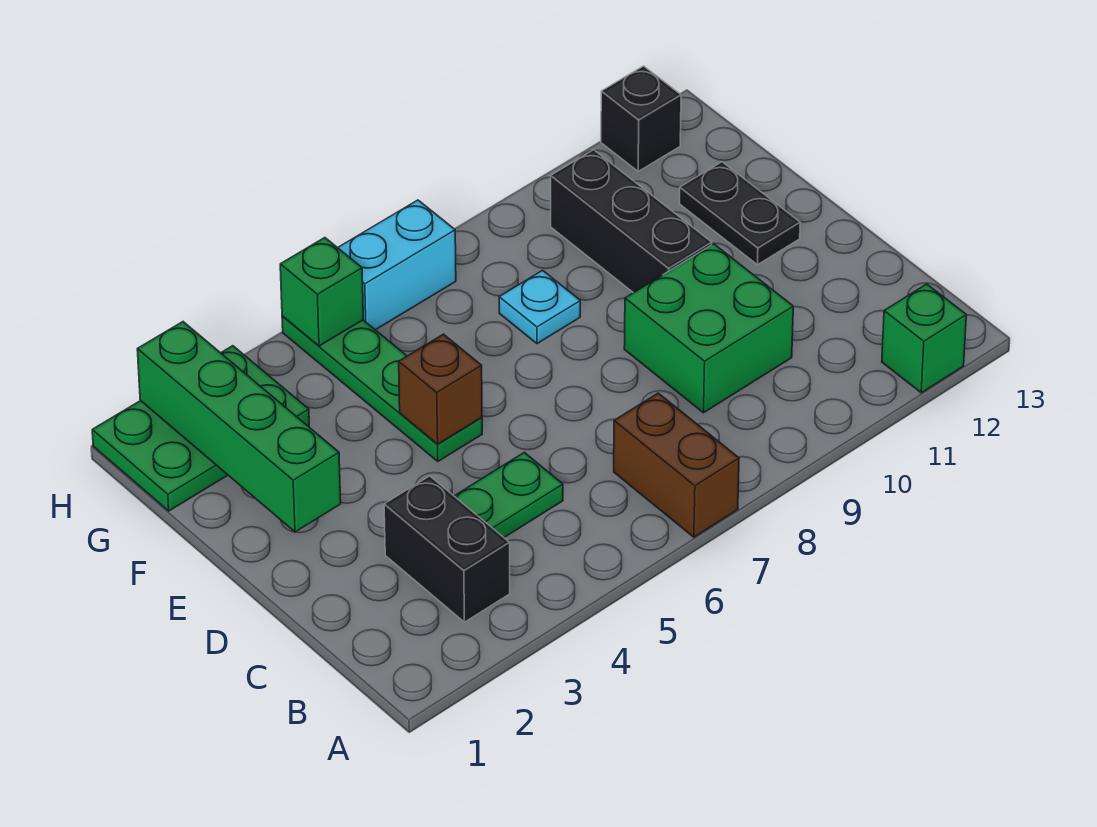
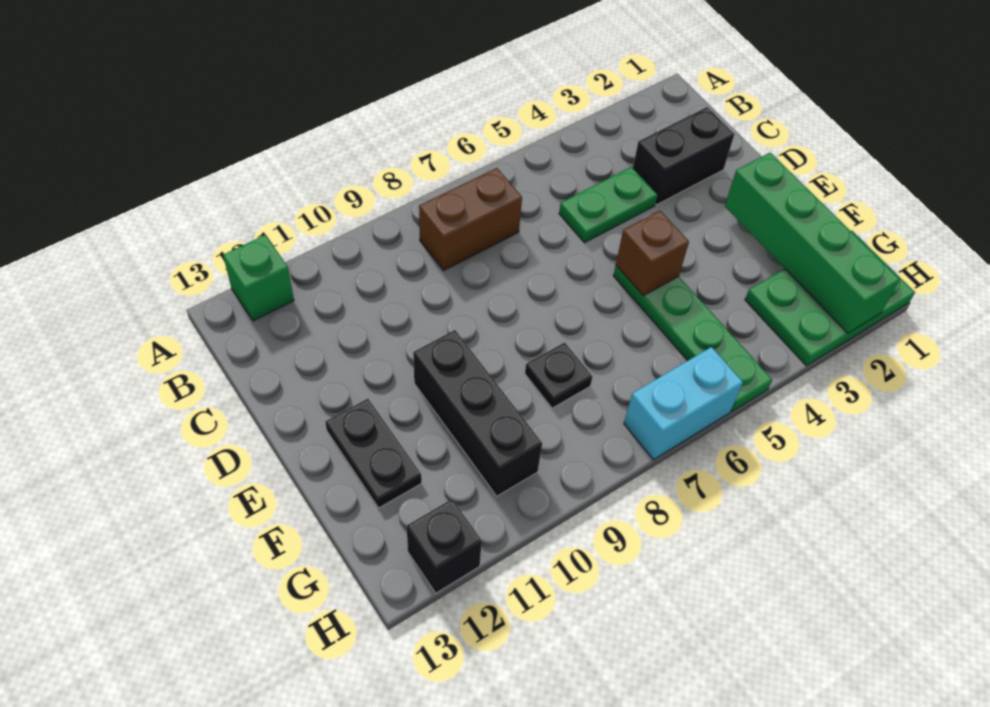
brown 1x2 brick [614,393,739,537] -> brown 1x2 brick turned to [419,168,522,271]
black 1x2 brick [384,476,510,622] -> black 1x2 brick turned to [633,107,734,205]
green 2x2 brick [624,244,793,413] -> none
cyan 1x1 plate [499,270,580,344] -> black 1x1 plate [525,343,592,408]
green 1x1 brick [280,238,363,346] -> none

